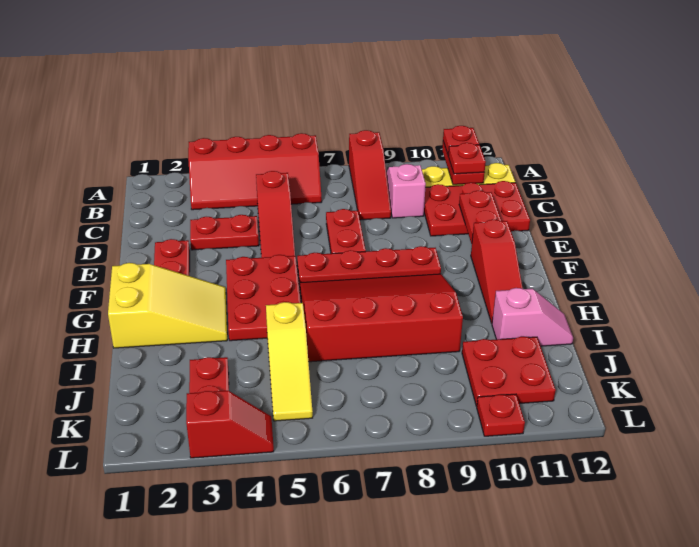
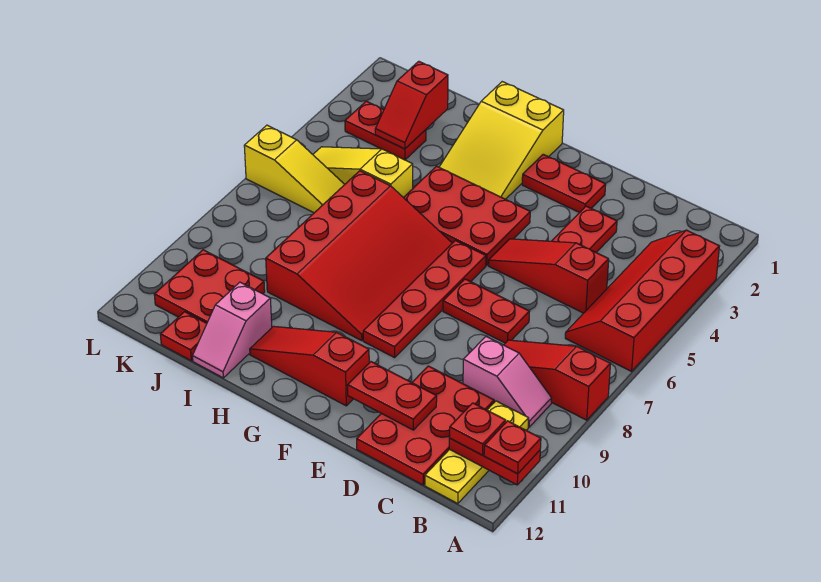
none -> yellow 1x3 slope [244,125,345,213]
red 1x2 slope [186,391,274,458] -> red 1x2 slope moved to [375,61,448,149]
red 1x1 plate [477,394,525,436] -> red 1x1 plate moved to [160,312,207,361]

